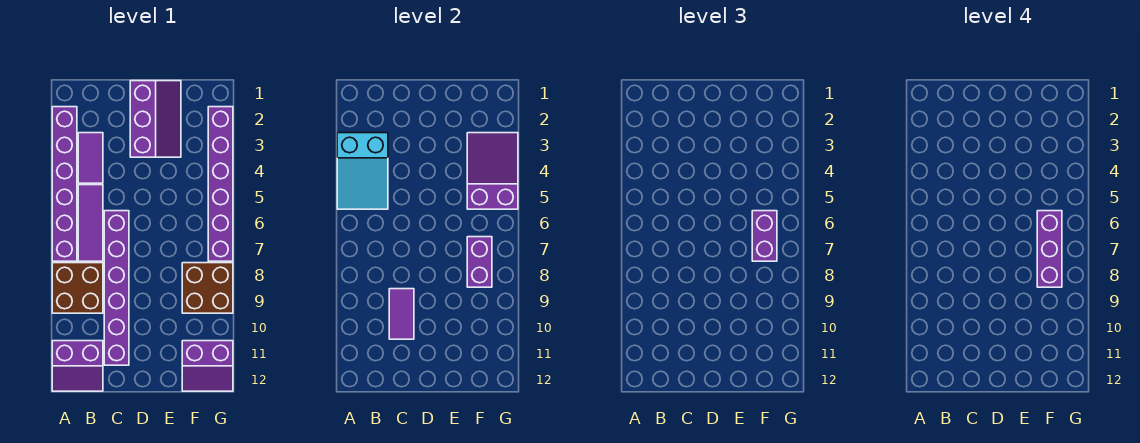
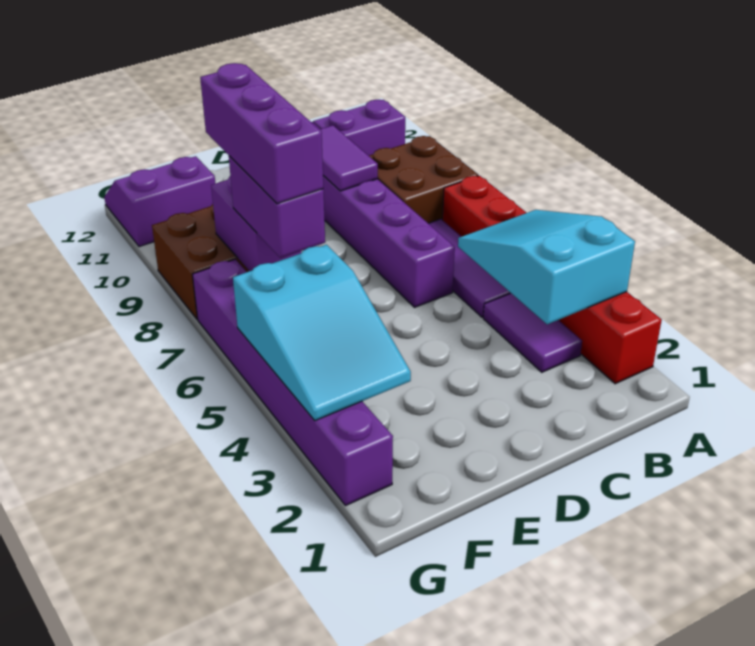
purple 1x6 brick [52,107,77,261] -> red 1x6 brick [443,176,662,384]
purple 2x3 slope [130,81,181,157] -> none
purple 2x3 slope [467,133,518,209] -> cyan 2x3 slope [233,245,411,421]

